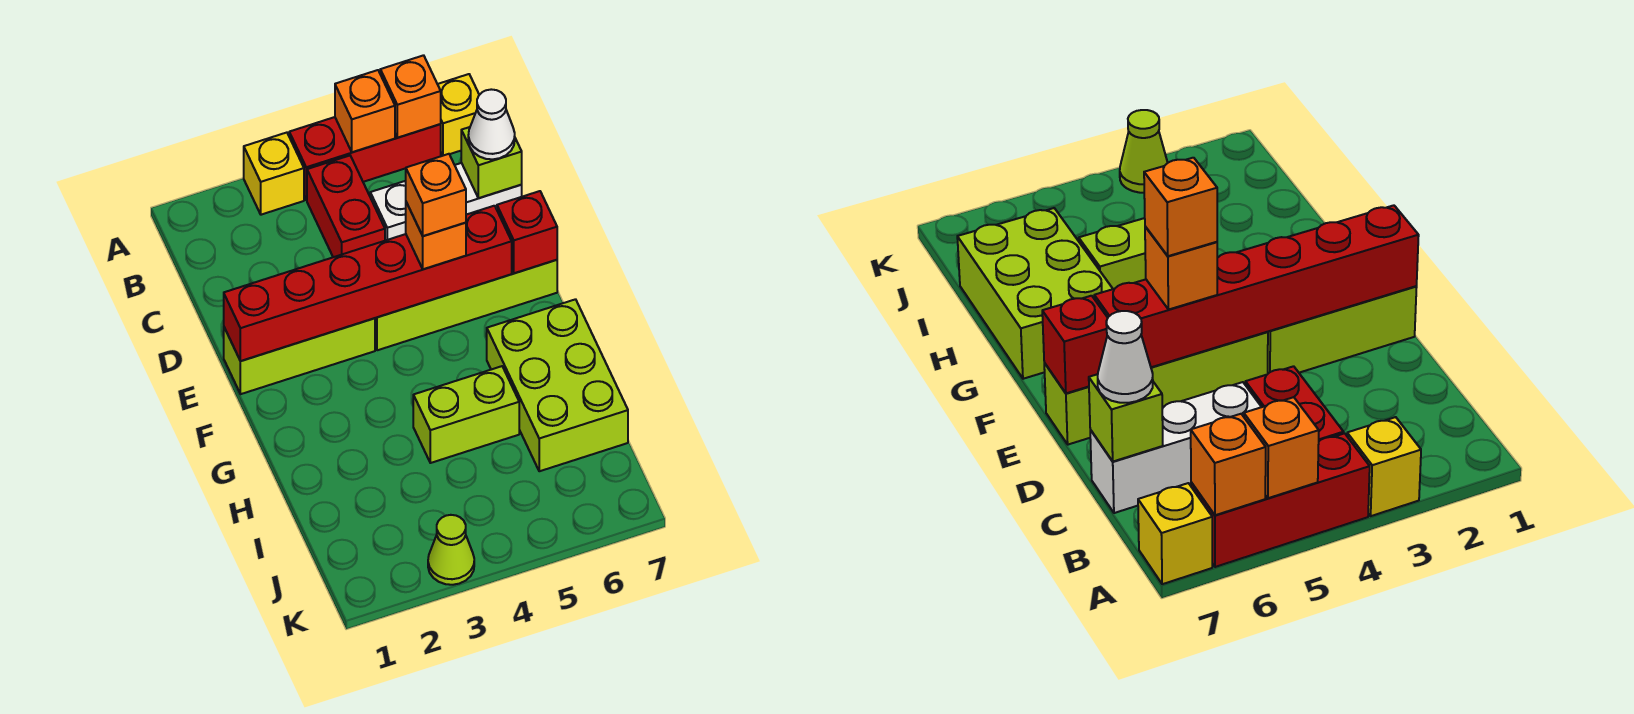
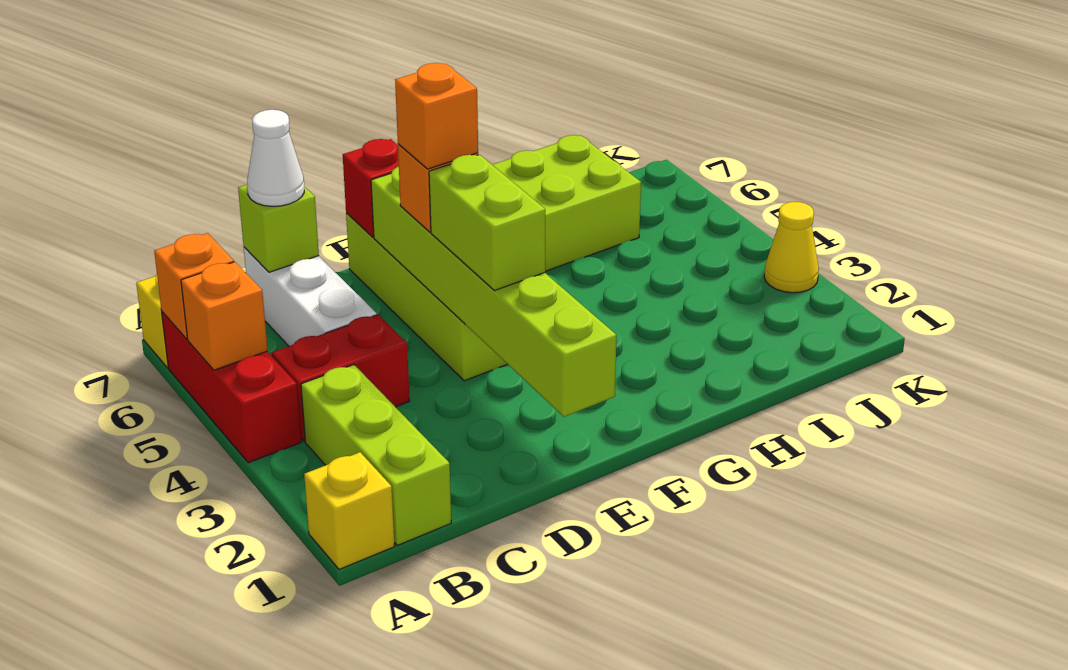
yellow 1x1 brick [244,133,304,215] -> yellow 1x1 brick moved to [304,452,394,569]
lime 1x3 brick [224,318,375,394] -> lime 1x3 brick moved to [301,365,451,545]
red 1x6 brick [224,206,512,361] -> lime 1x6 brick [371,167,616,417]
lime 1x2 brick [413,366,519,463] -> lime 1x2 brick moved to [429,155,545,291]
lime 1x1 cone [428,515,474,585] -> yellow 1x1 cone [764,202,819,293]

